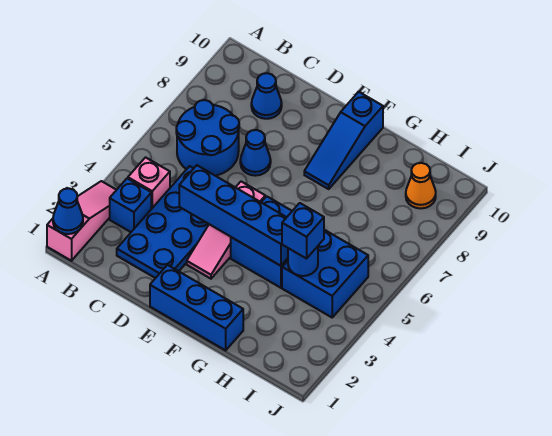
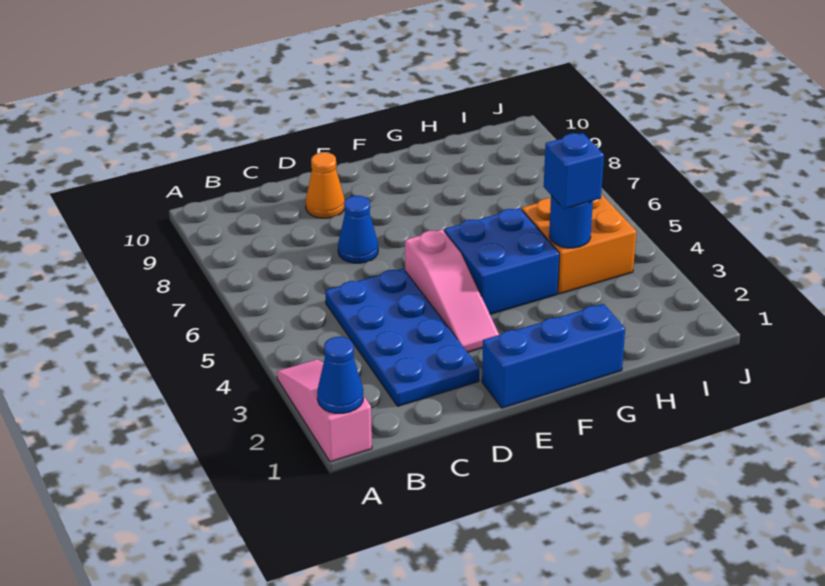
blue 1x1 brick [110,178,151,232] -> none
pink 1x1 brick [128,157,170,209] -> none
blue 2x2 round brick [176,100,239,176] -> none
blue 1x1 cone [251,73,282,119] -> none
blue 1x4 brick [179,165,288,266] -> none
blue 1x3 slope [304,92,383,189] -> none
blue 2x2 brick [282,230,368,317] -> orange 2x2 brick [522,194,636,294]
orange 1x1 cone [406,163,436,208] -> orange 1x1 cone moved to [306,152,345,218]

